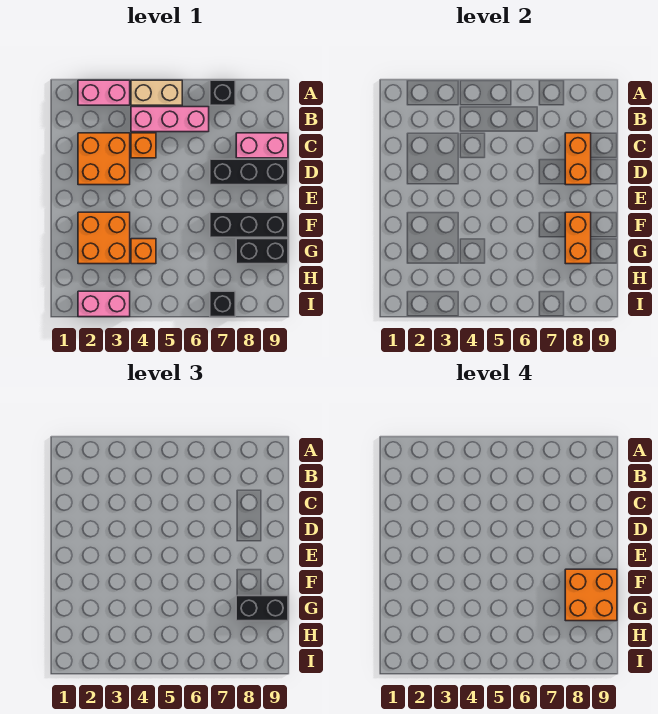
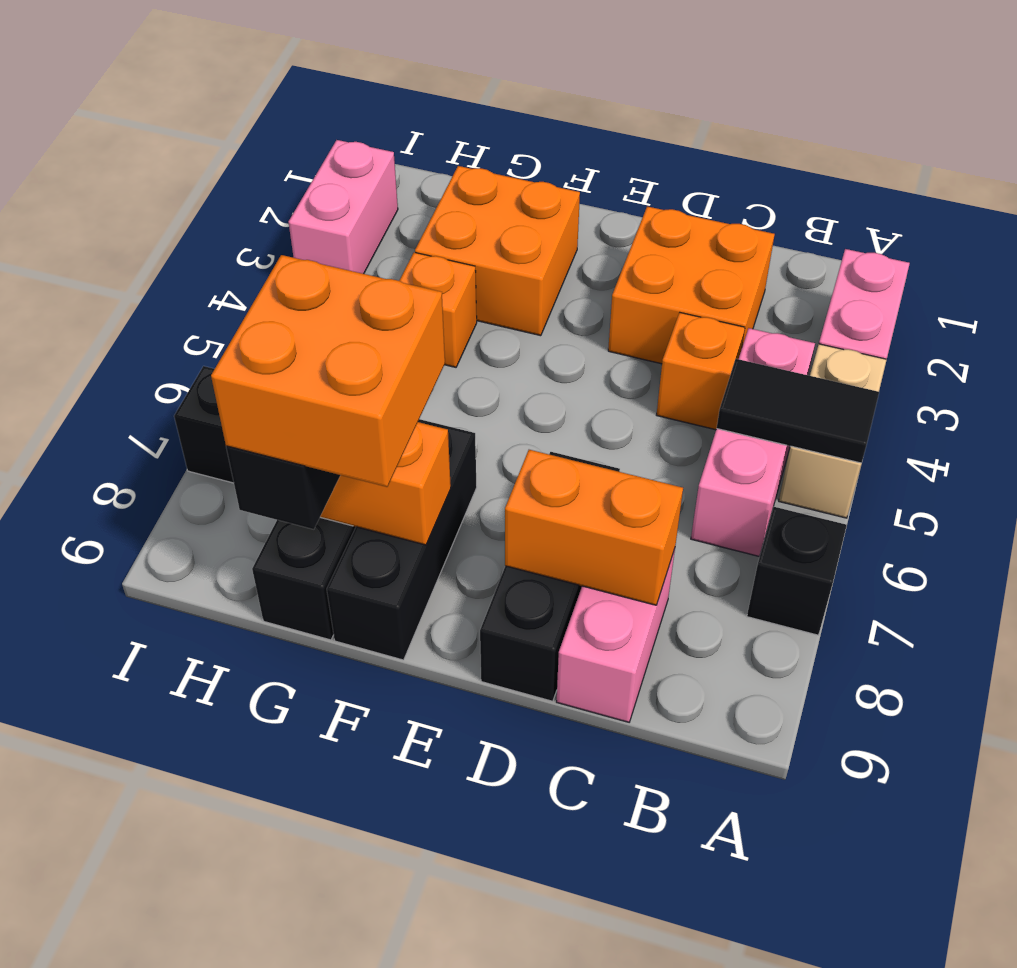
none -> black 1x2 tile [717,359,879,463]

